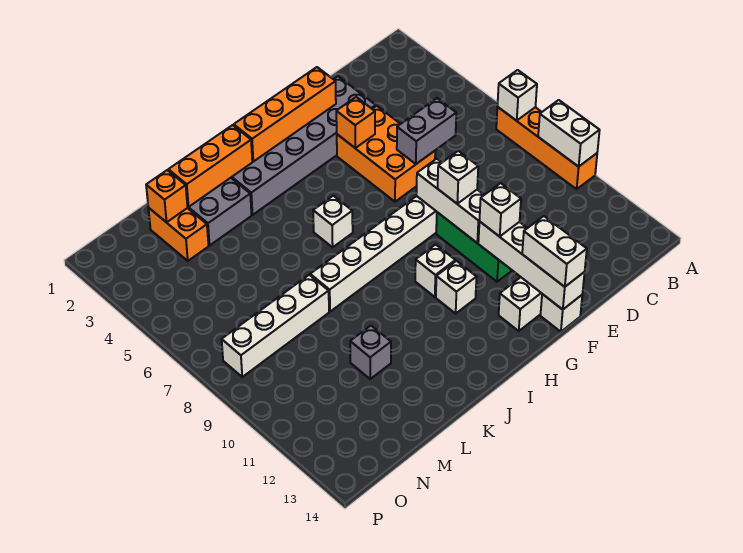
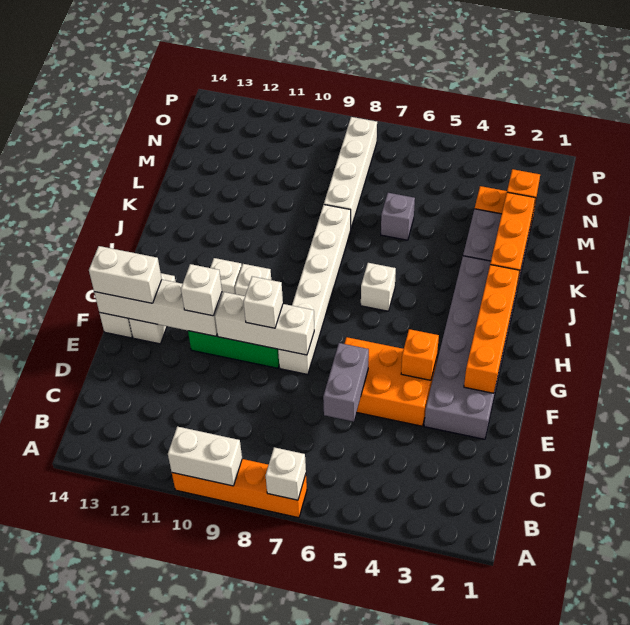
grey 1x1 brick [350,326,391,379] -> grey 1x1 brick moved to [381,193,415,240]

